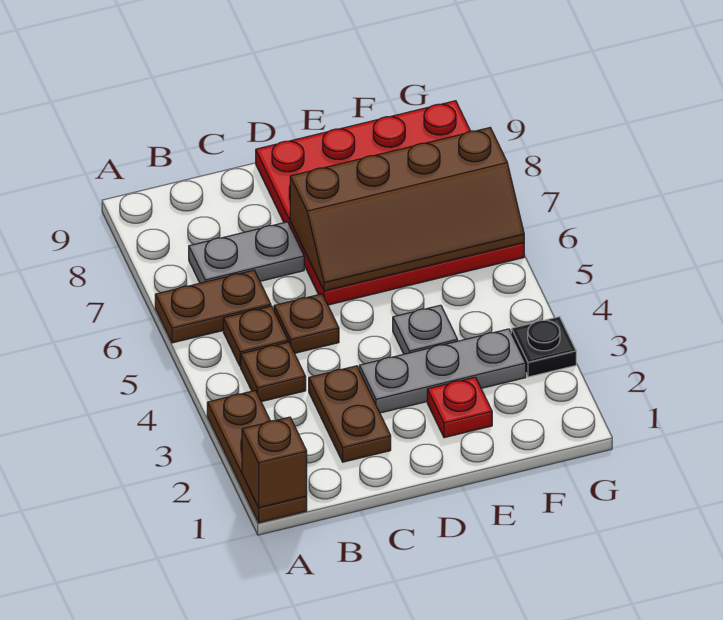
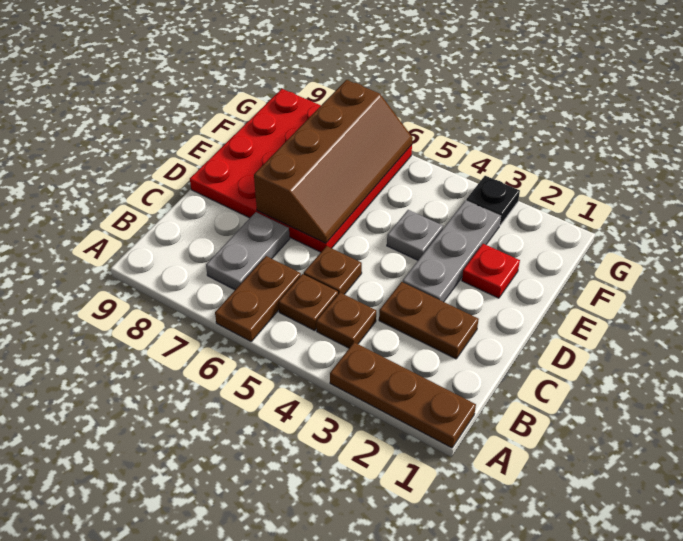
brown 1x1 brick [242,417,307,508] -> none

